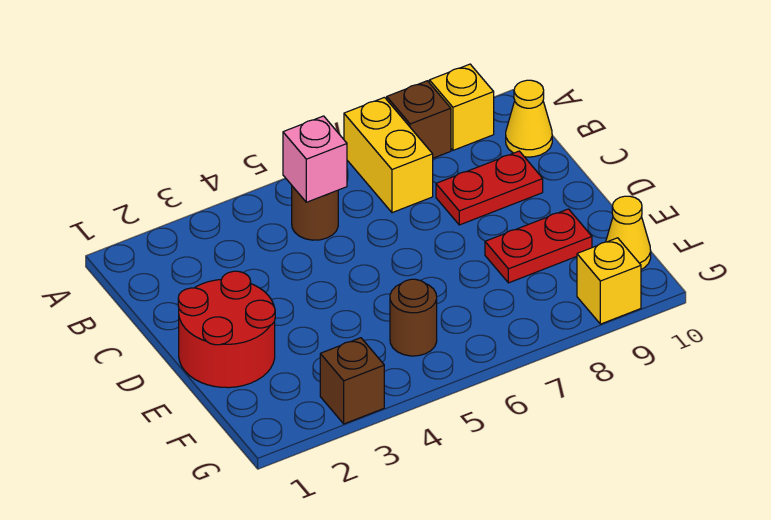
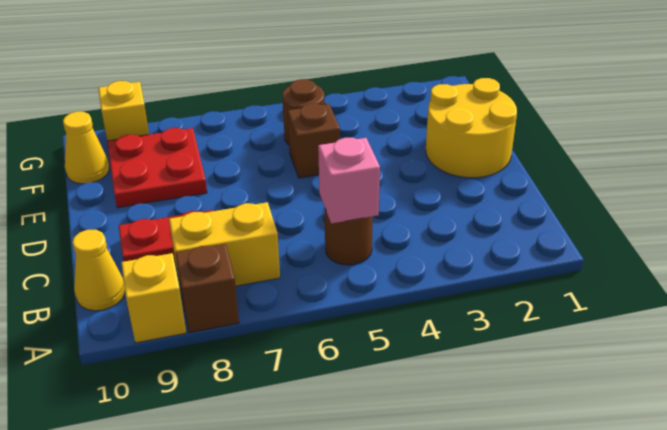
yellow 1x2 brick [344,97,433,213] -> yellow 1x2 brick turned to [169,202,280,288]
red 2x2 round brick [178,271,275,388] -> yellow 2x2 round brick [426,78,517,178]
red 1x2 plate [485,209,592,283] -> red 2x2 plate [107,128,207,208]
brown 1x1 brick [320,338,384,424] -> brown 1x1 brick moved to [288,104,340,178]

